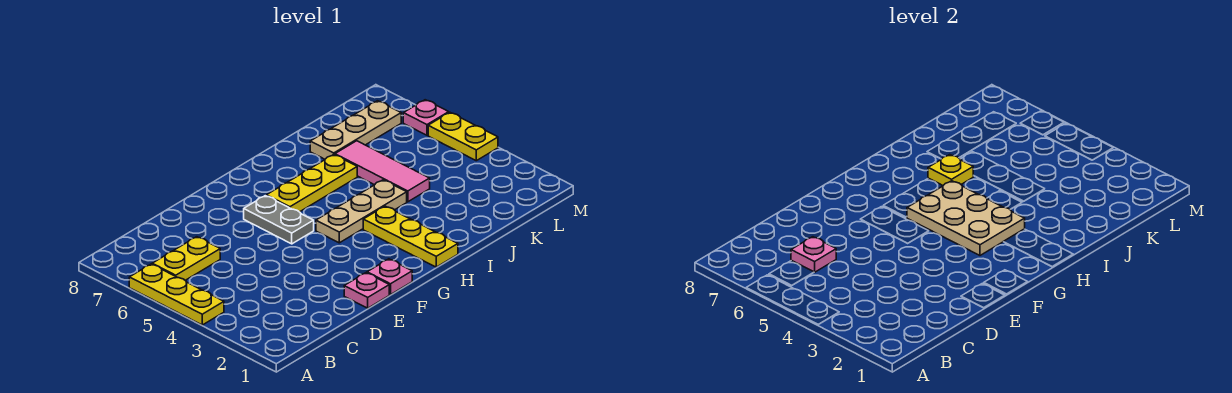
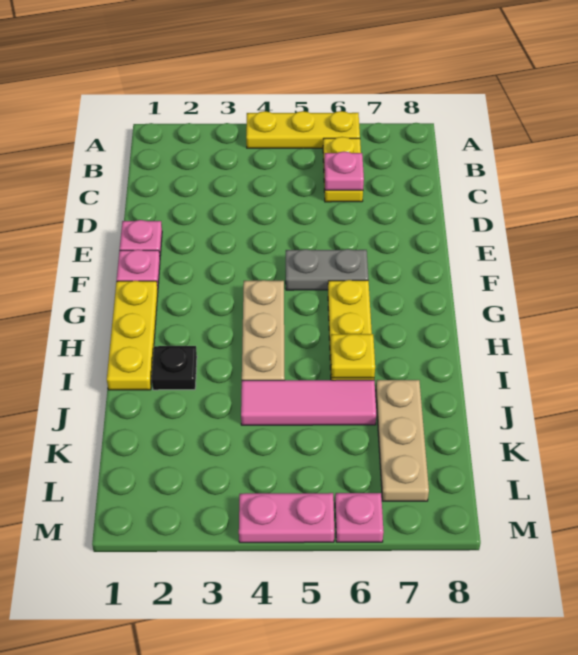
tan 2x3 plate [907,181,1025,255] -> none
yellow 1x3 plate [363,206,458,267] -> yellow 1x3 plate turned to [107,281,158,390]
none -> black 1x1 plate [152,346,197,390]
yellow 1x2 plate [428,113,498,161] -> pink 1x2 plate [239,493,335,543]

